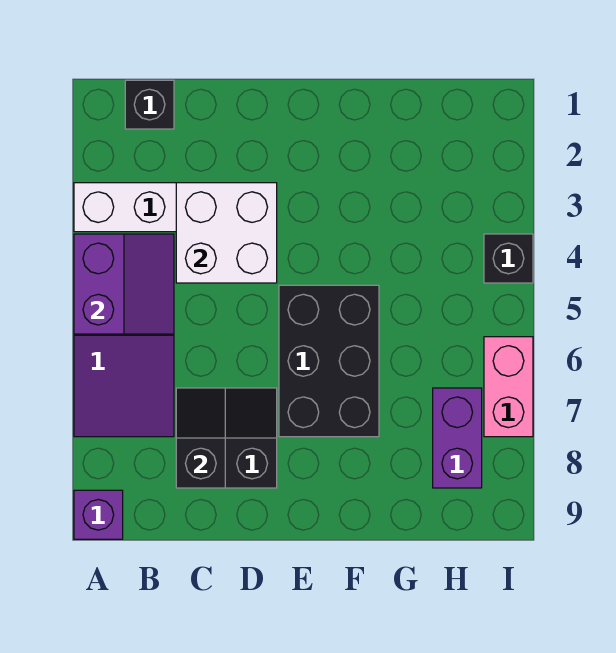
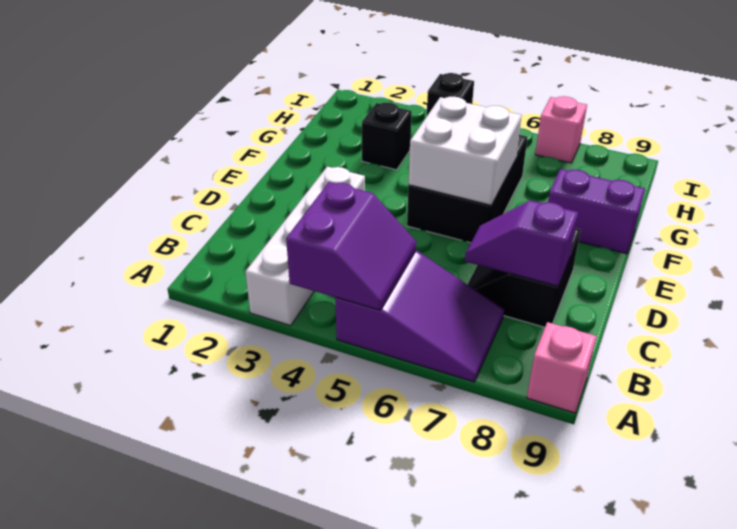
purple 2x2 slope [74,234,174,334] -> purple 2x2 slope turned to [286,182,416,310]
purple 1x1 brick [74,490,123,539] -> pink 1x1 brick [527,322,597,413]
black 1x1 brick [125,80,174,129] -> black 1x1 brick moved to [362,103,412,170]
white 2x2 brick [176,183,277,283] -> white 2x2 brick moved to [409,97,522,205]
black 1x2 slope [176,388,225,488] -> purple 1x2 slope [465,200,578,286]
black 2x3 brick [279,285,379,437] -> black 2x3 brick turned to [407,135,528,243]
purple 1x2 brick [433,388,482,488] -> purple 1x2 brick moved to [548,169,645,254]
pink 1x2 brick [484,337,533,437] -> pink 1x1 brick [535,96,587,163]

